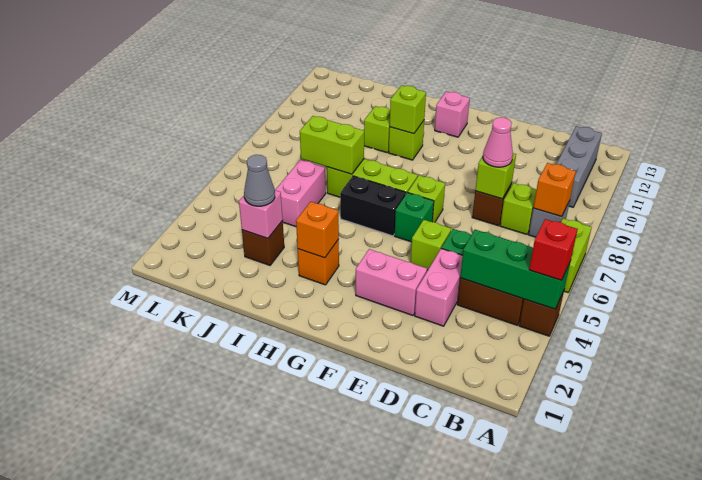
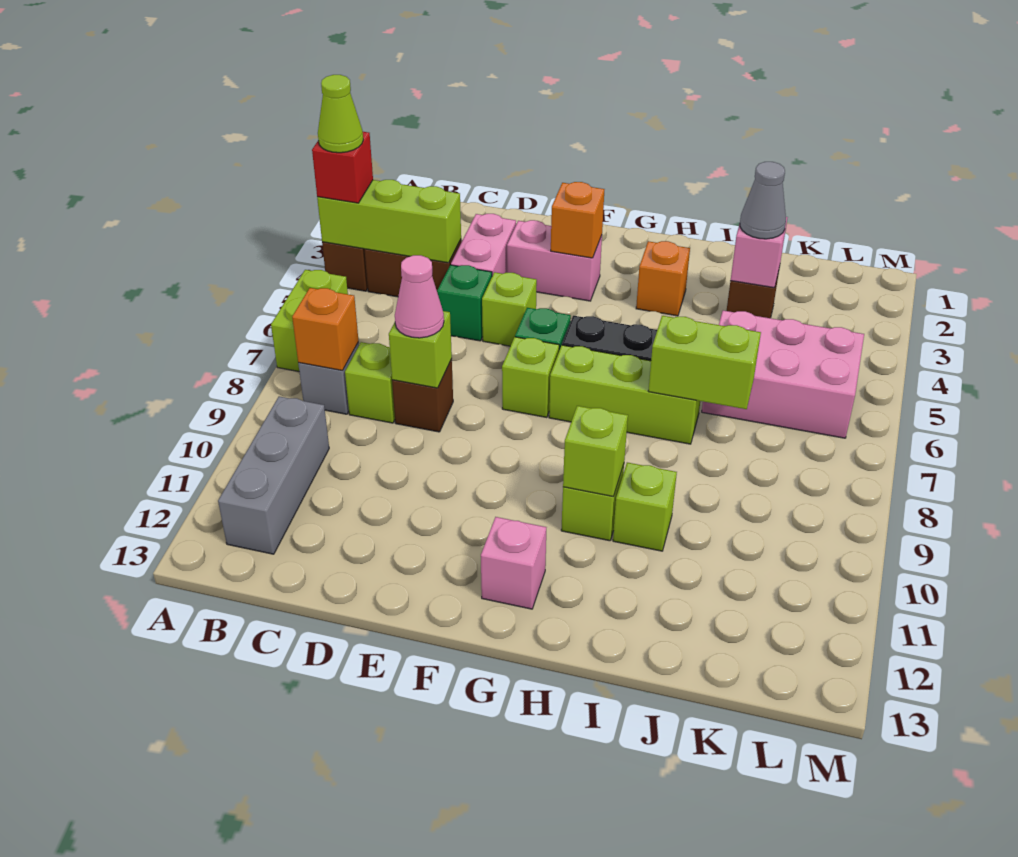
green 1x3 brick [460,230,571,309] -> lime 1x3 brick [317,180,461,263]
none -> lime 1x1 cone [318,75,363,153]
orange 1x1 brick [296,202,339,258] -> orange 1x1 brick moved to [551,182,604,258]
pink 1x2 brick [275,160,326,227] -> pink 2x3 brick [702,311,864,438]

